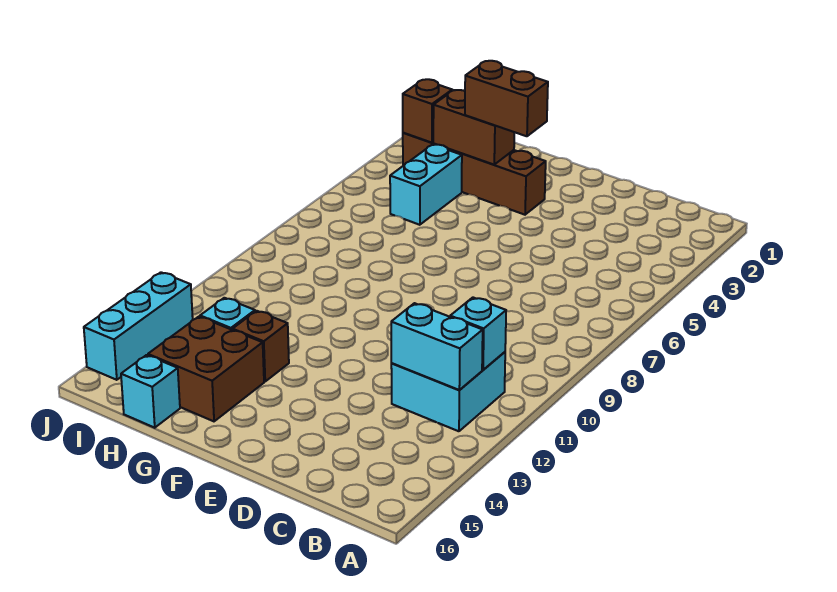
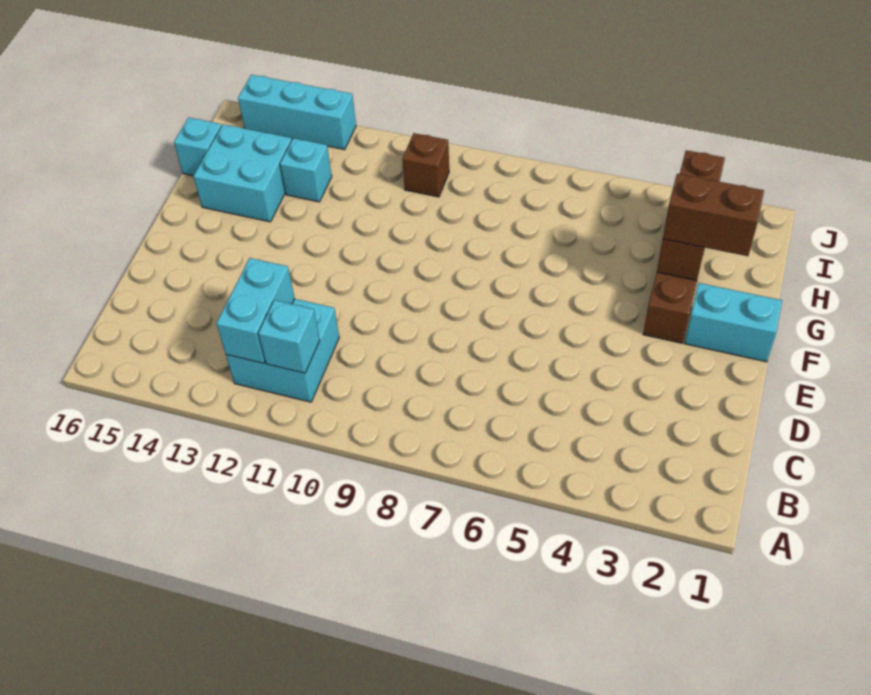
brown 1x2 brick [465,61,548,136] -> brown 1x2 brick turned to [663,174,764,256]
brown 1x1 brick [233,311,289,381] -> brown 1x1 brick moved to [402,133,449,197]
brown 2x2 brick [148,317,264,421] -> cyan 2x2 brick [193,124,292,222]
cyan 1x2 brick [390,145,462,225] -> cyan 1x2 brick moved to [685,283,782,362]

